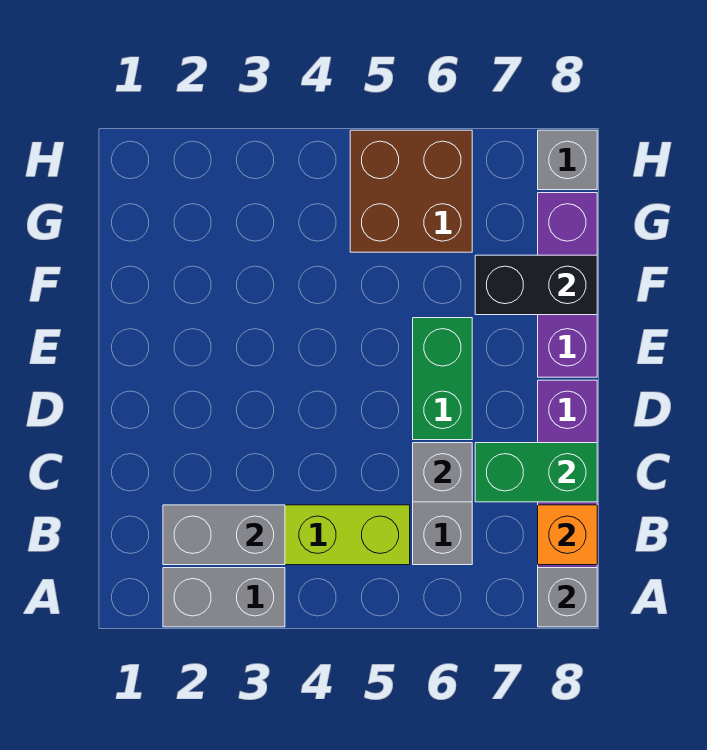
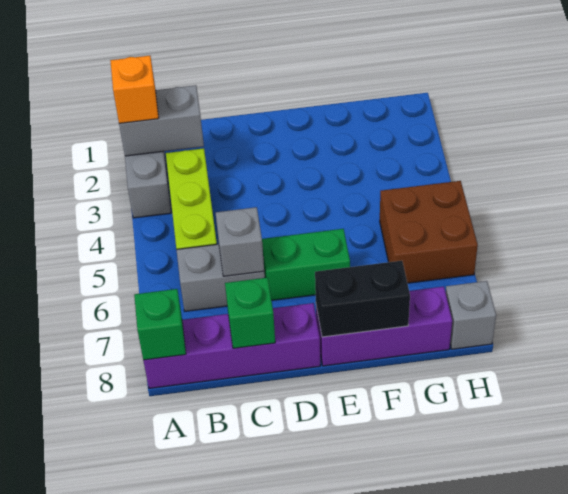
grey 1x1 brick [538,568,597,627] -> green 1x1 brick [134,289,186,360]
grey 1x2 brick [163,505,285,565] -> grey 1x2 brick turned to [119,85,204,156]
orange 1x1 brick [538,505,597,565] -> orange 1x1 brick moved to [110,56,159,123]
green 1x2 brick [475,443,597,502] -> green 1x1 brick [225,278,275,348]
black 1x2 brick [475,255,597,315] -> black 1x2 brick turned to [315,261,410,337]

